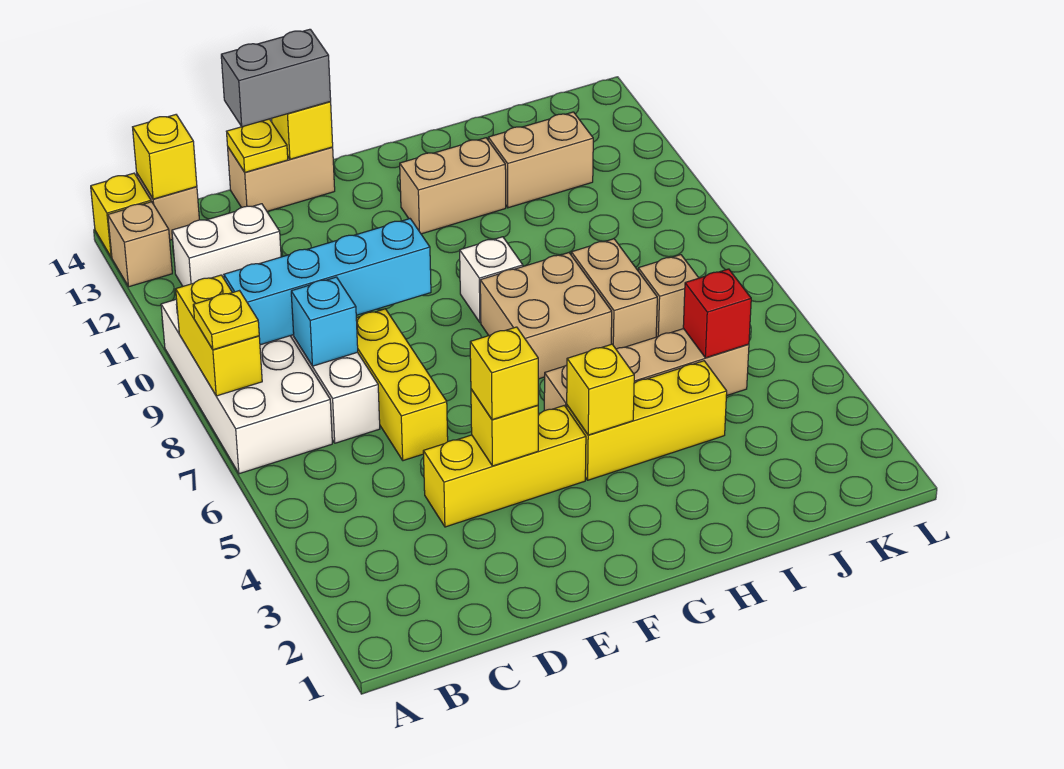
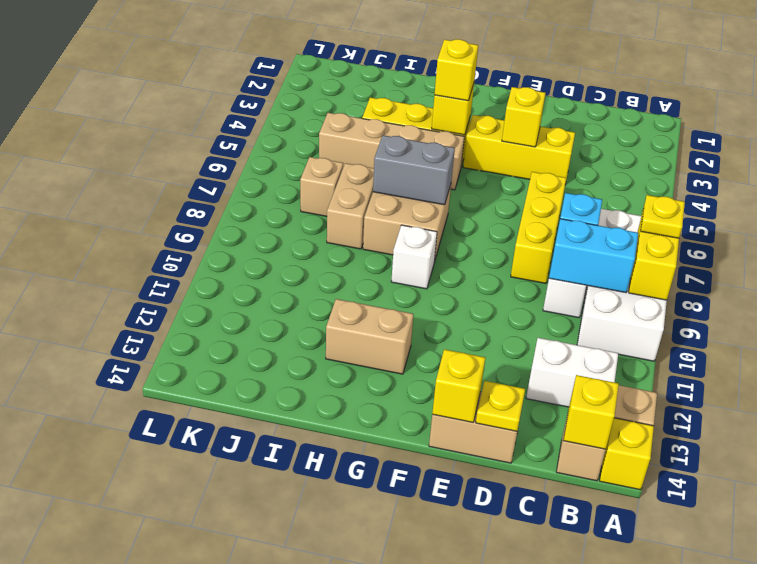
cyan 1x4 brick [224,219,431,345] -> cyan 1x2 brick [549,219,638,293]
grey 1x2 brick [221,29,331,127] -> grey 1x2 brick moved to [373,135,455,205]
yellow 1x1 brick [470,327,538,420] -> yellow 1x1 brick moved to [435,39,478,101]
tan 1x2 brick [488,112,593,208] -> none
red 1x1 brick [683,269,751,358] -> none

